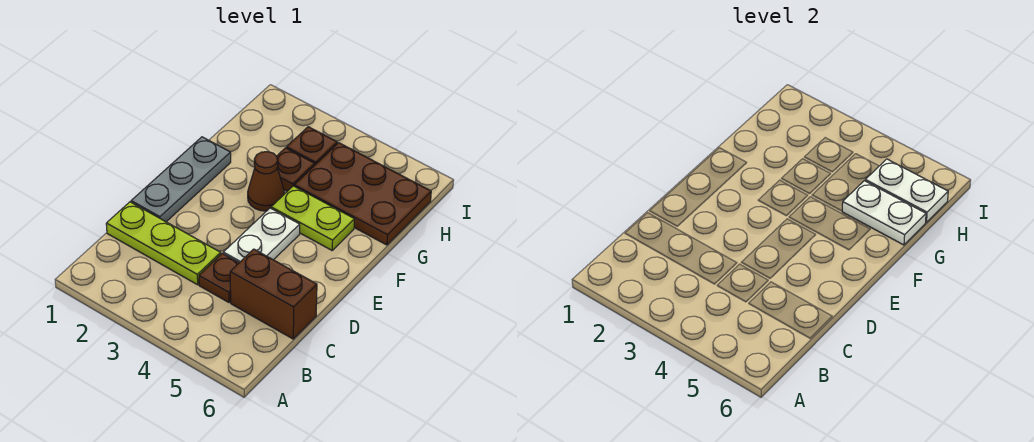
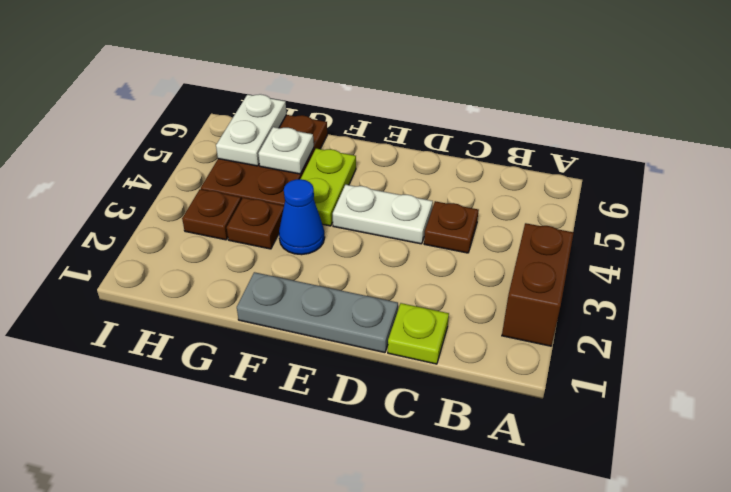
lime 1x3 plate [106,202,221,285] -> lime 1x1 plate [388,303,449,364]
brown 1x2 brick [230,249,317,339] -> brown 1x2 brick moved to [502,223,574,346]
brown 1x1 cone [248,152,284,211] -> blue 1x1 cone [279,179,325,255]
white 1x2 plate [842,181,926,245] -> white 1x1 plate [258,127,314,174]

